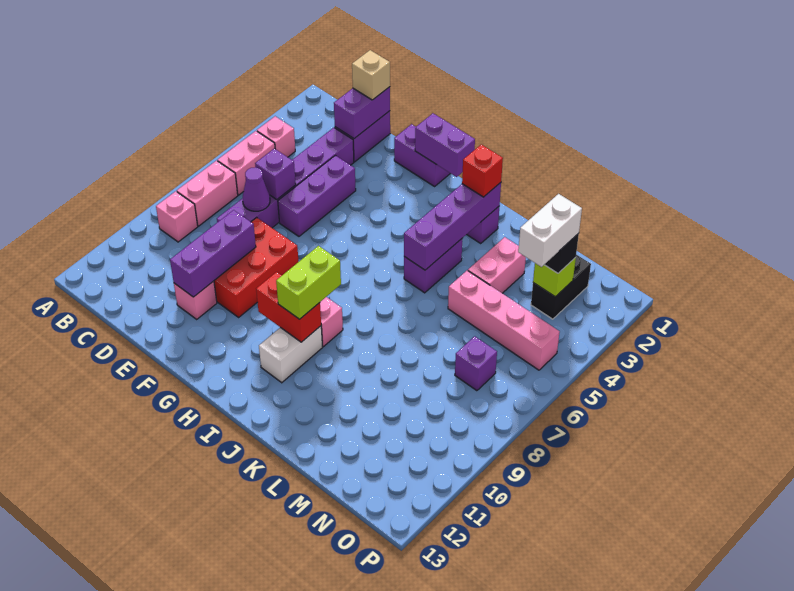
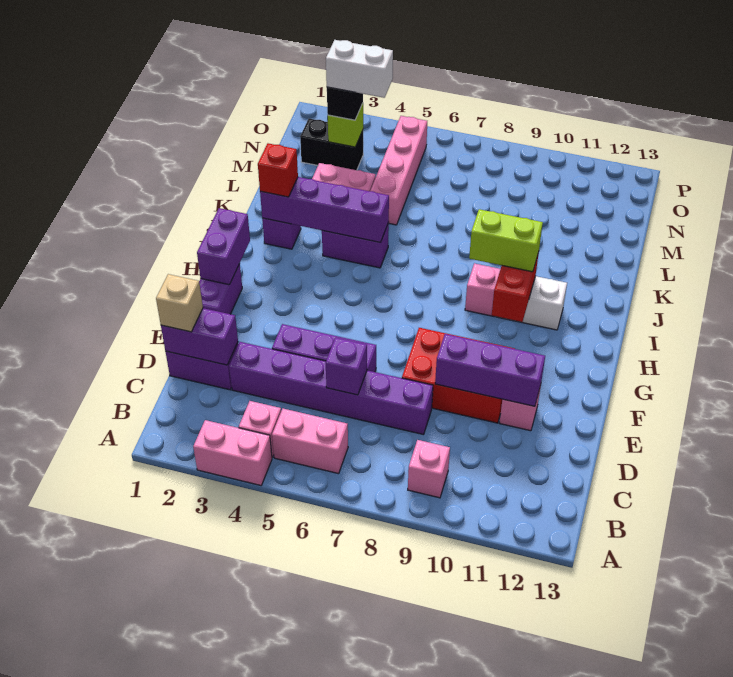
pink 1x2 brick [177,161,238,226] -> pink 1x2 brick moved to [193,420,272,485]
purple 1x1 cone [243,167,270,211] -> none
purple 1x1 brick [455,336,497,391] -> none

